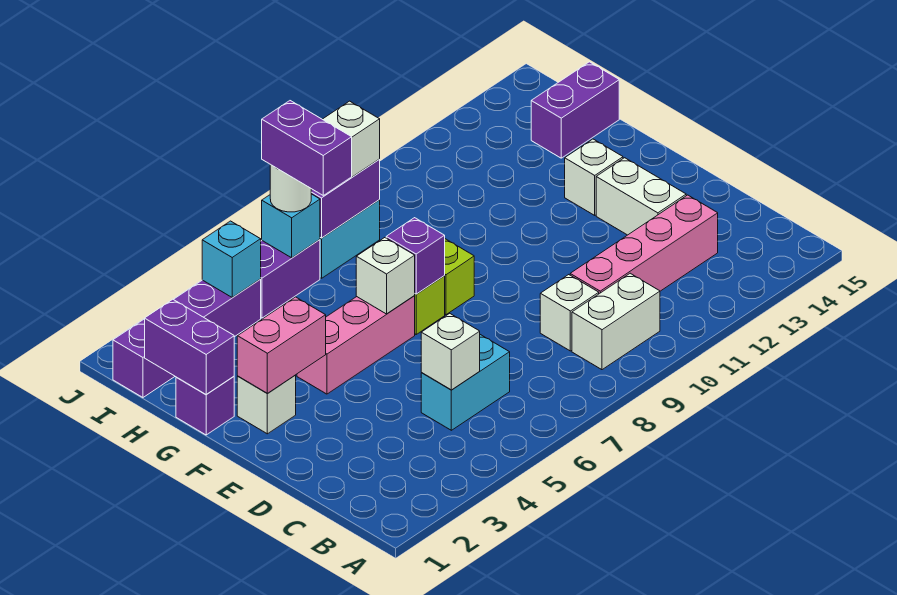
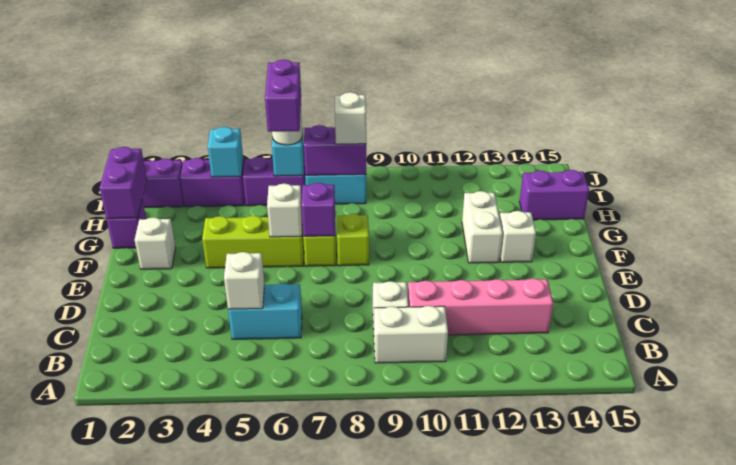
white 1x2 brick [596,158,686,235] -> white 1x2 brick moved to [462,191,503,263]
pink 1x2 brick [237,297,326,394] -> none
pink 1x3 brick [297,295,415,394] -> lime 1x3 brick [202,216,304,268]

